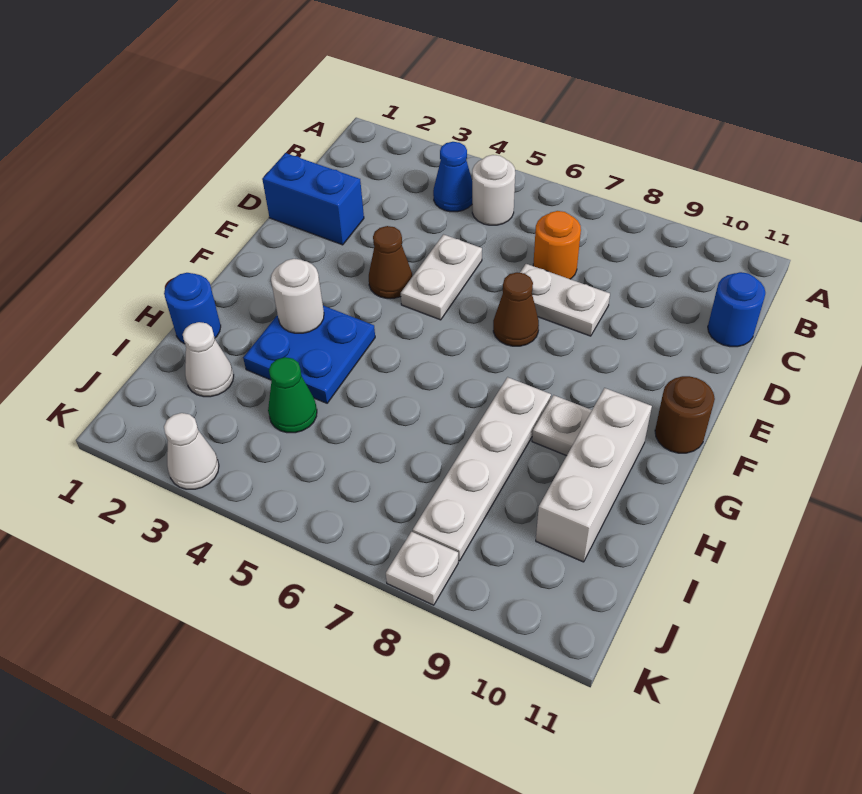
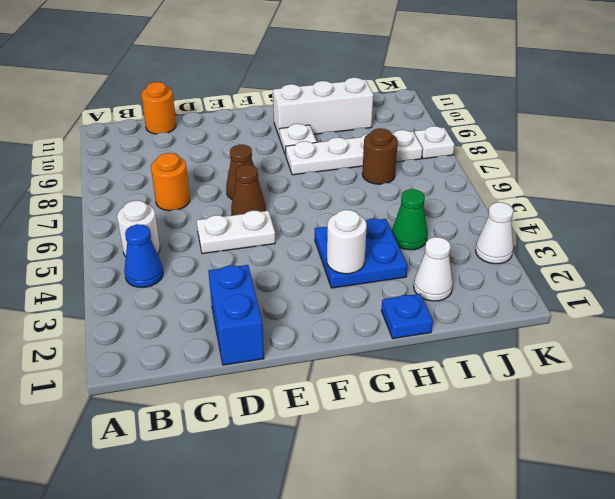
blue 1x1 round brick [708,272,765,347] -> orange 1x1 round brick [141,82,176,134]
white 1x2 plate [520,264,610,336] -> none
brown 1x1 cone [369,226,412,299] -> brown 1x1 cone moved to [231,165,266,215]
brown 1x1 round brick [655,376,715,453] -> brown 1x1 round brick moved to [362,128,398,184]
blue 1x1 round brick [164,273,221,344] -> blue 1x1 plate [381,294,433,339]

